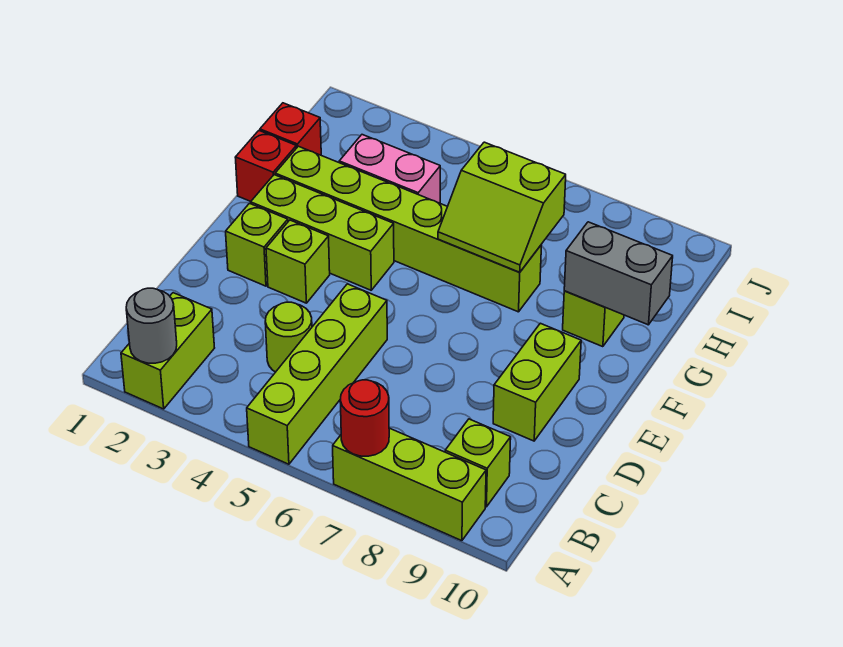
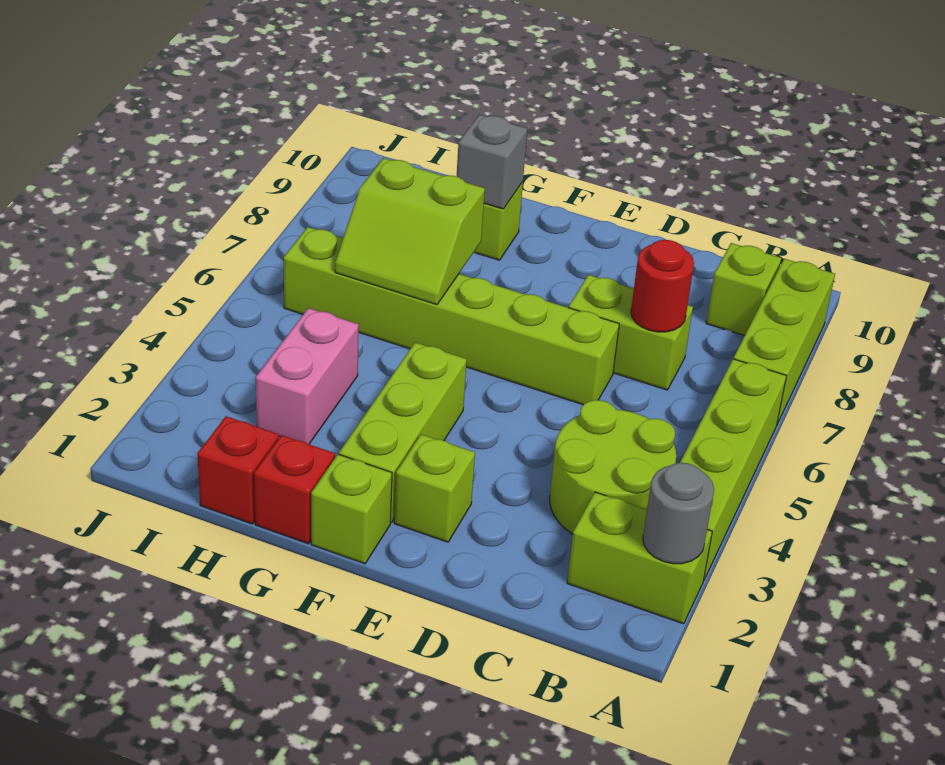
lime 1x4 brick [247,284,387,464] -> lime 1x4 brick turned to [680,359,786,581]
red 1x1 round brick [340,380,389,456] -> red 1x1 round brick moved to [631,240,694,332]
lime 1x1 round brick [265,302,312,372] -> lime 2x2 round brick [550,400,676,534]
lime 1x2 brick [493,323,581,441] -> lime 1x2 brick moved to [569,275,693,390]
lime 1x1 brick [266,220,330,303] -> lime 1x1 brick moved to [311,454,392,564]
lime 1x6 brick [275,146,542,312] -> lime 1x6 brick turned to [284,227,619,405]
lime 2x2 slope [438,142,566,272] -> lime 2x2 slope turned to [335,158,485,305]
grey 1x2 brick [564,222,673,325] -> grey 1x1 brick [457,115,527,209]

